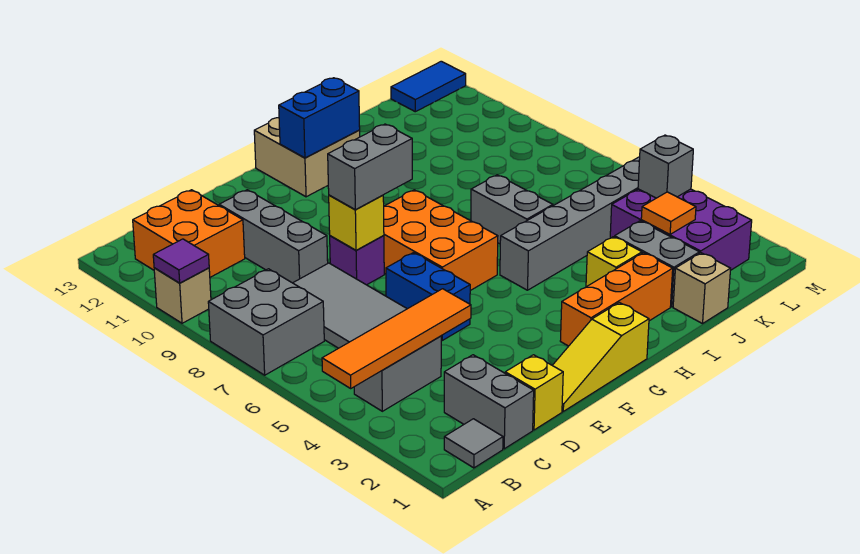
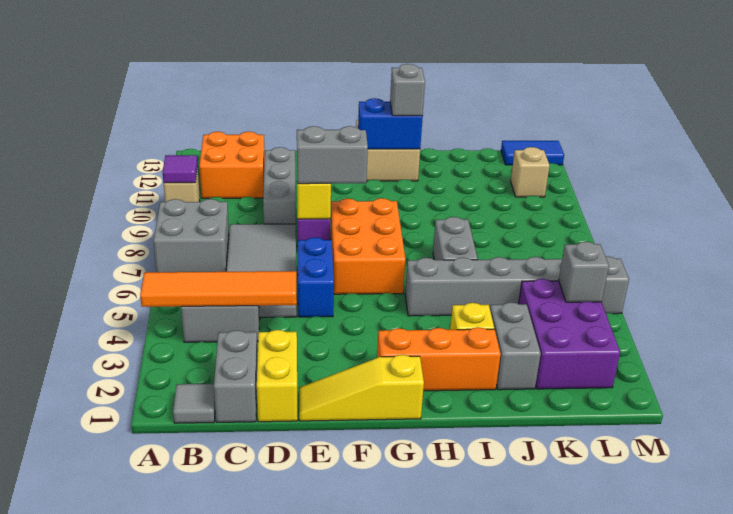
yellow 1x1 brick [505,355,563,430] -> yellow 1x2 brick [257,330,298,422]
none -> grey 1x1 brick [390,64,425,116]
tan 1x1 brick [673,253,731,324] -> tan 1x1 brick moved to [511,147,550,197]
orange 1x1 tile [641,192,696,234] -> none

